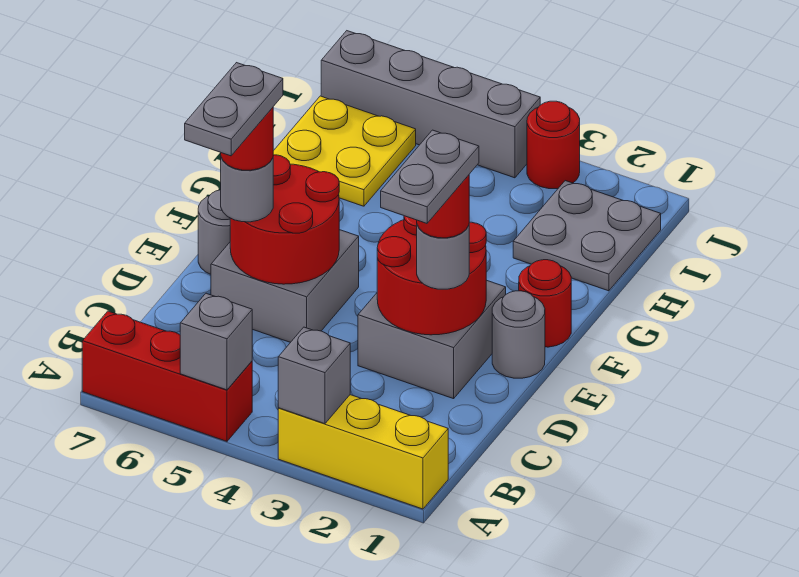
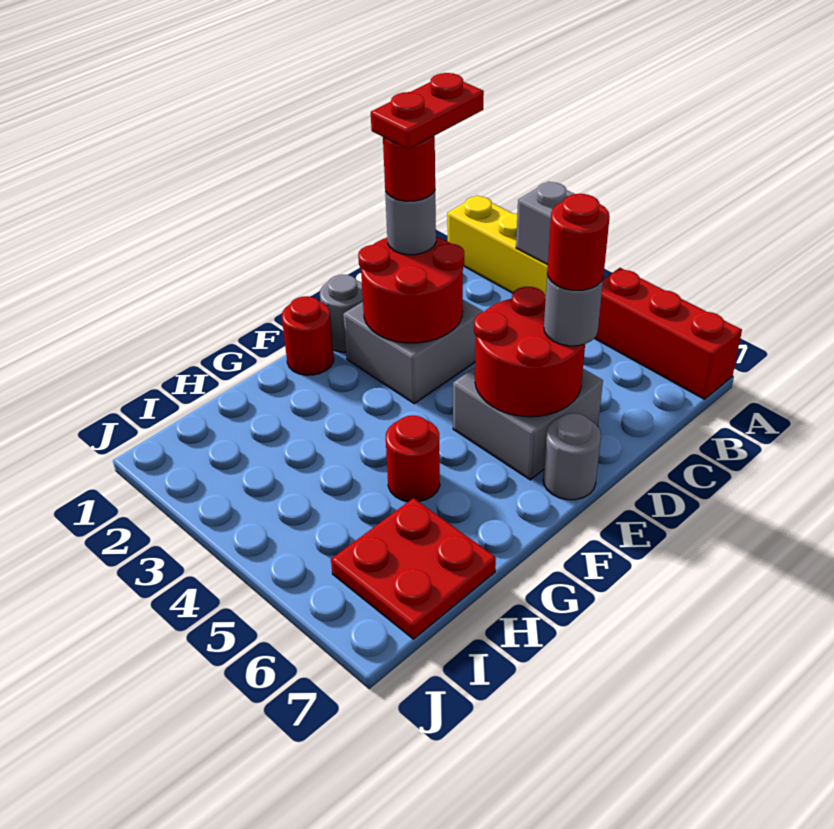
grey 1x1 brick [180,293,252,390] -> none
grey 1x2 plate [381,130,479,223] -> red 1x2 plate [371,73,484,149]
grey 1x2 plate [185,63,283,156] -> none
grey 2x2 plate [513,181,661,291] -> none
yellow 2x2 plate [273,96,416,206] -> red 2x2 plate [331,498,496,639]
red 1x1 round brick [527,101,580,189] -> red 1x1 round brick moved to [386,416,440,502]
grey 1x4 brick [321,31,540,178] -> none

